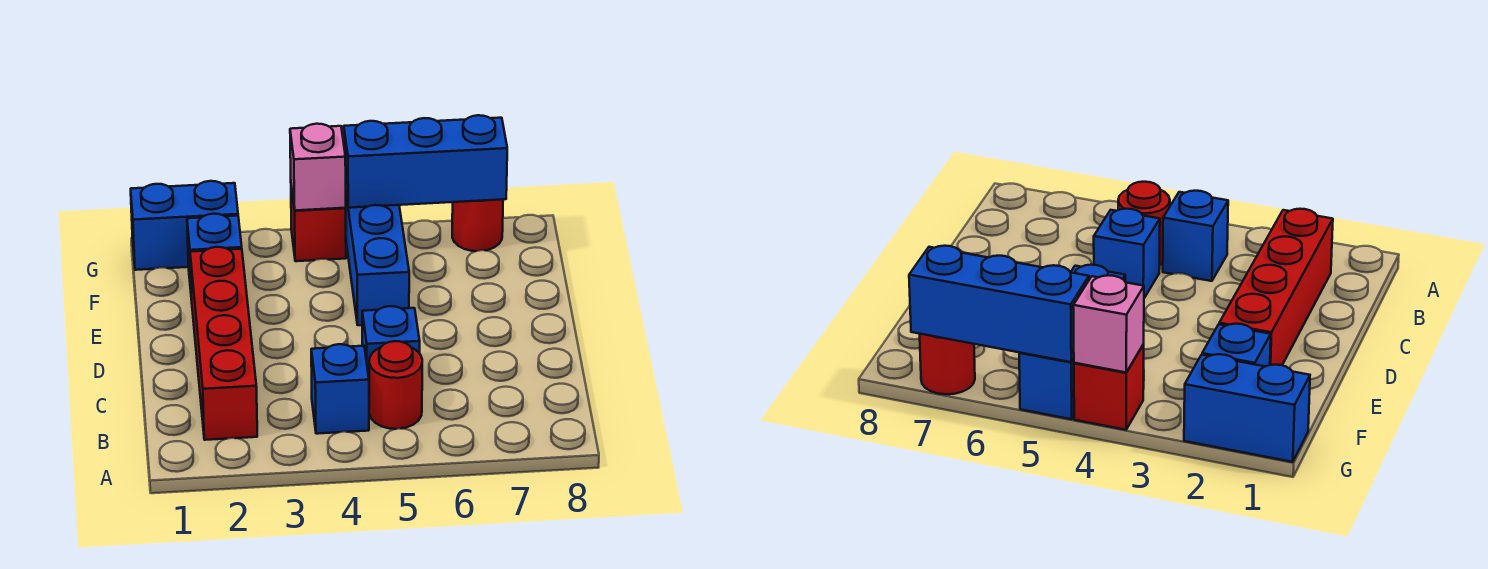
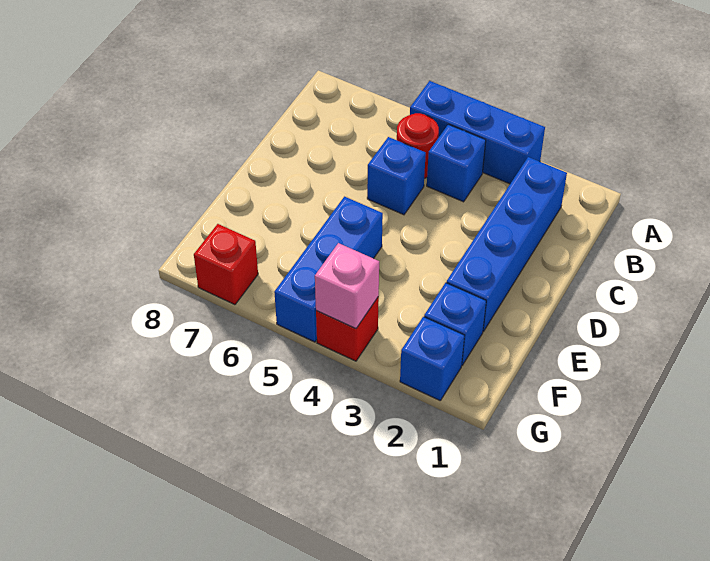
red 1x4 brick [190,247,257,440] -> blue 1x4 brick [447,157,567,331]
blue 1x2 brick [131,181,238,270] -> blue 1x1 brick [400,317,465,400]
blue 1x3 brick [344,115,507,208] -> blue 1x3 brick moved to [410,81,545,184]
red 1x1 round brick [452,199,503,251] -> red 1x1 brick [194,224,258,305]

